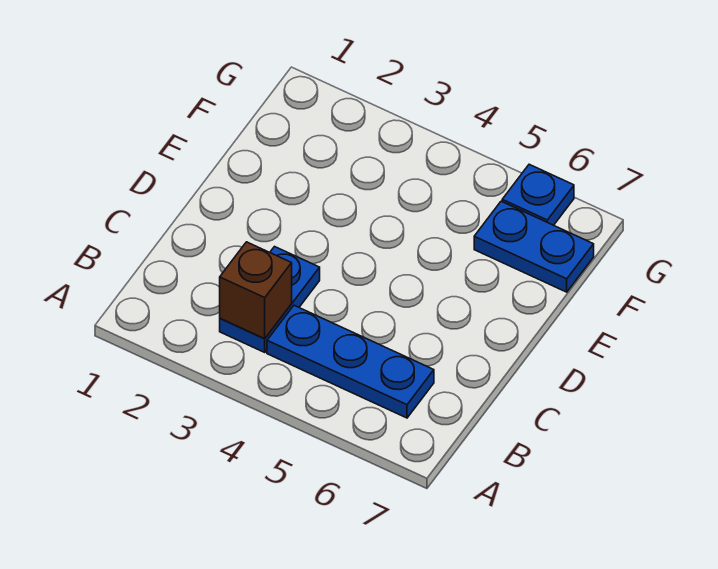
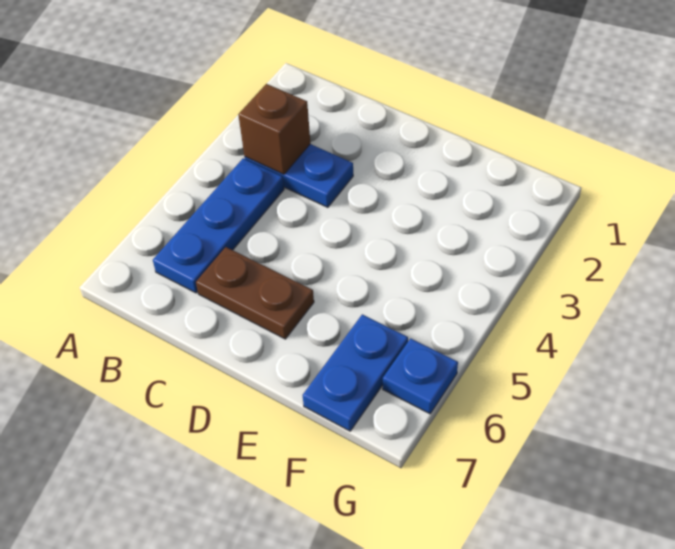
none -> brown 1x2 plate [196,247,314,339]

